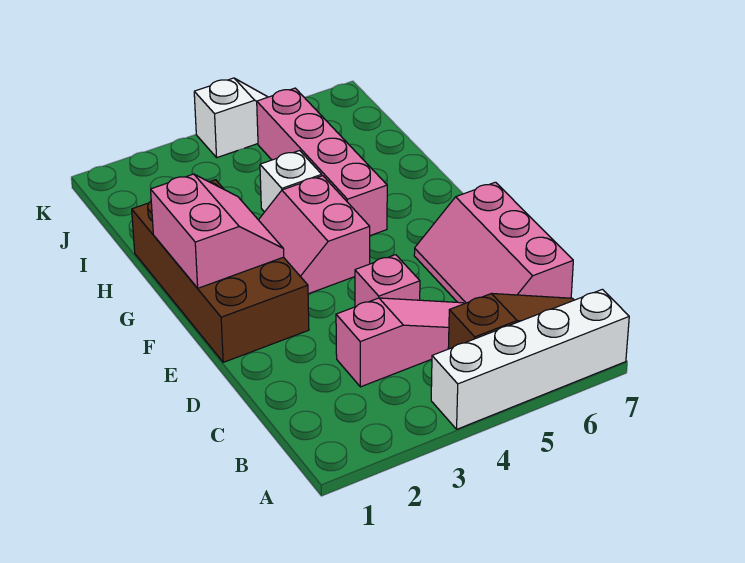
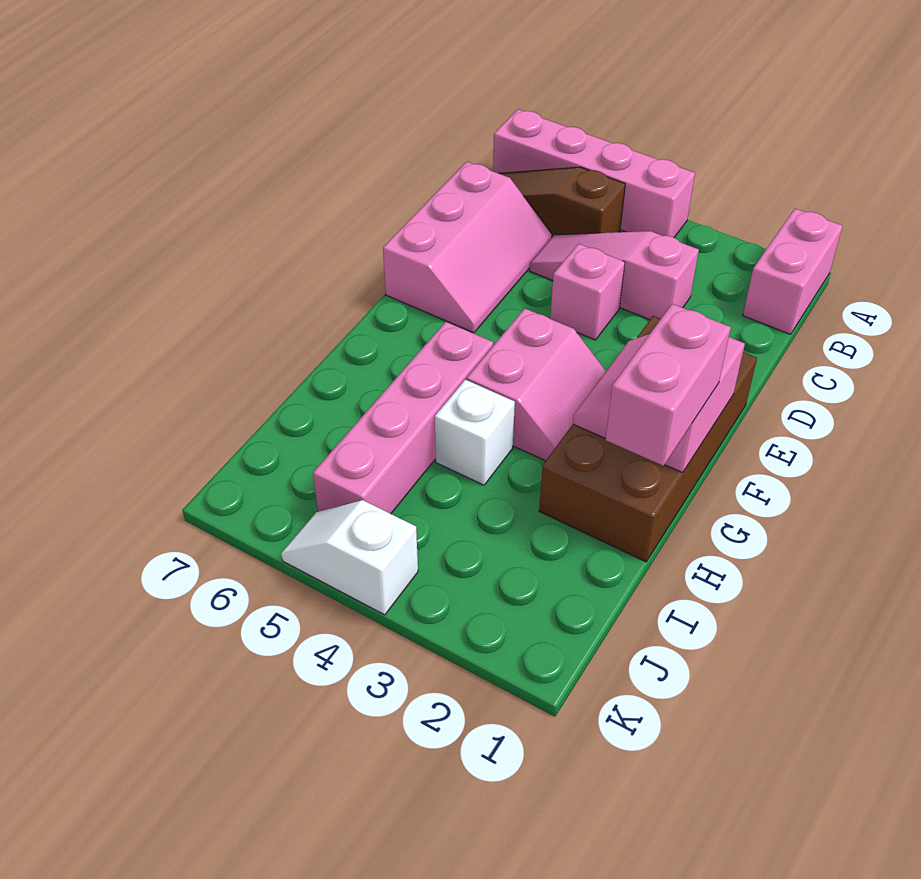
none -> pink 1x2 brick [743,209,843,334]
white 1x4 brick [431,289,629,429] -> pink 1x4 brick [493,109,695,238]
none -> pink 1x2 brick [605,304,731,466]

